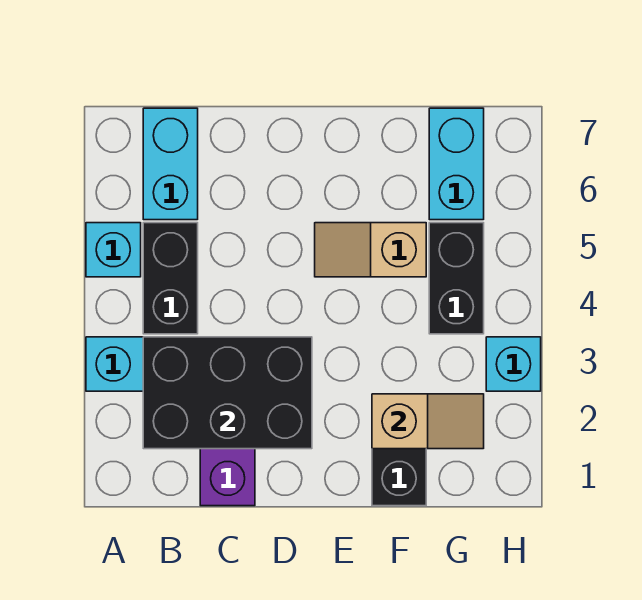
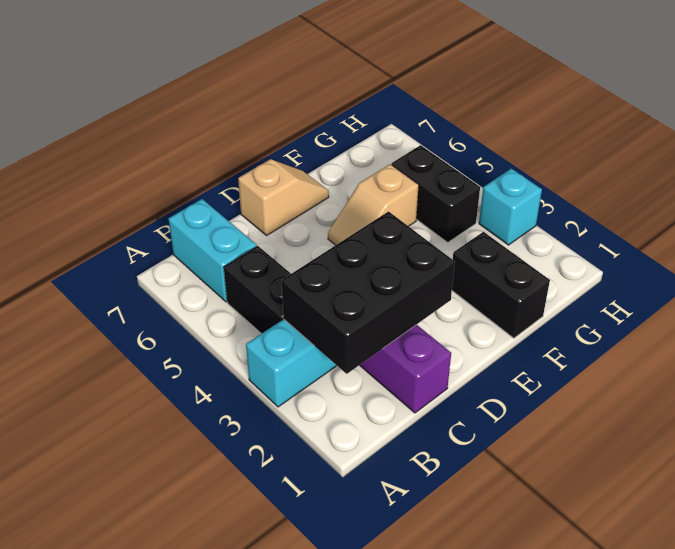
cyan 1x1 brick [86,223,141,277] -> none
tan 1x2 slope [372,394,484,449] -> tan 1x2 slope moved to [238,159,329,235]
cyan 1x2 brick [429,108,484,220] -> none

